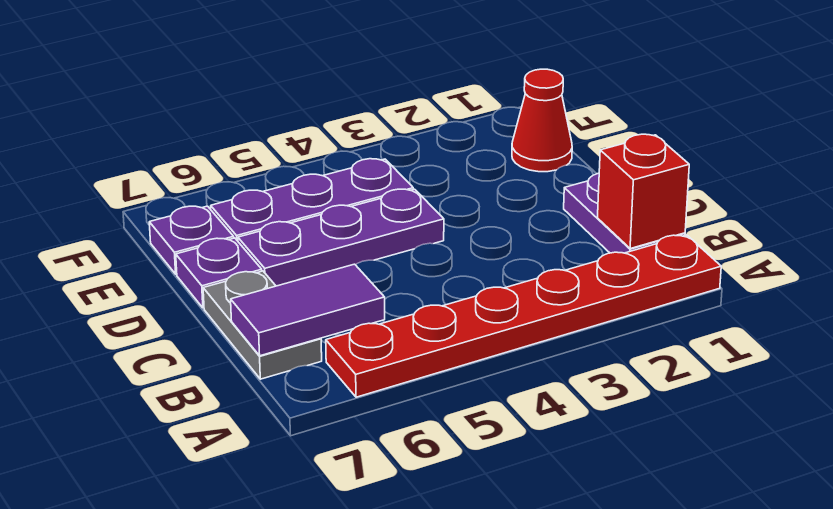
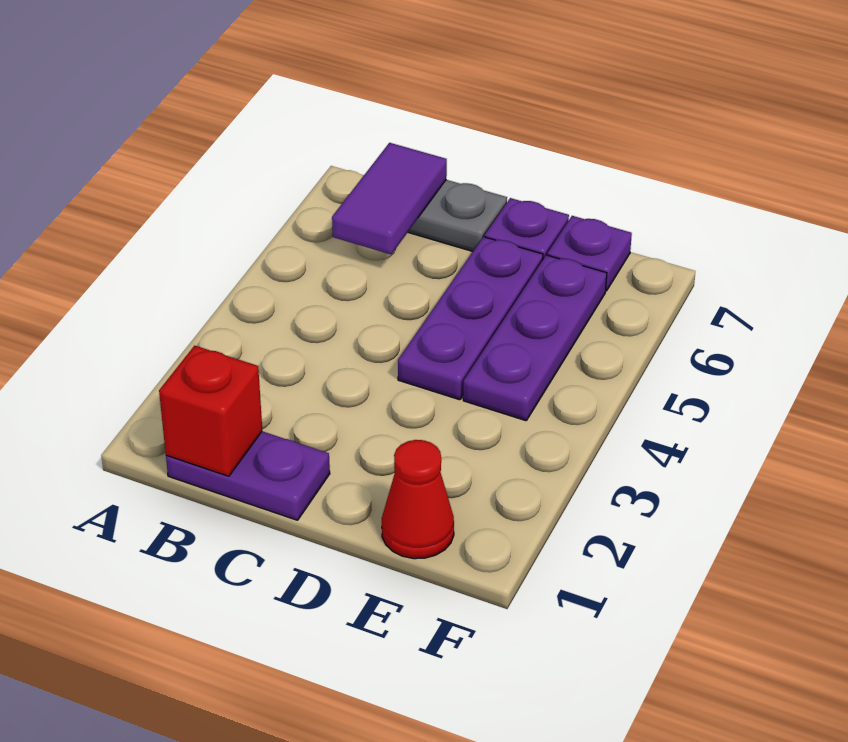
red 1x6 plate [326,235,721,397] -> none

